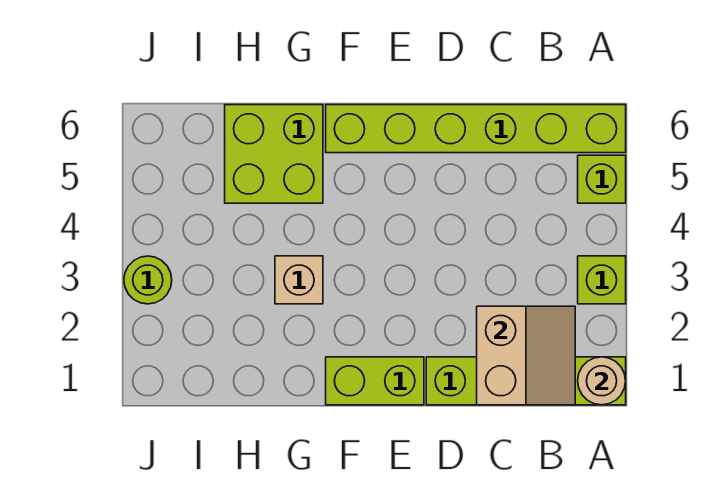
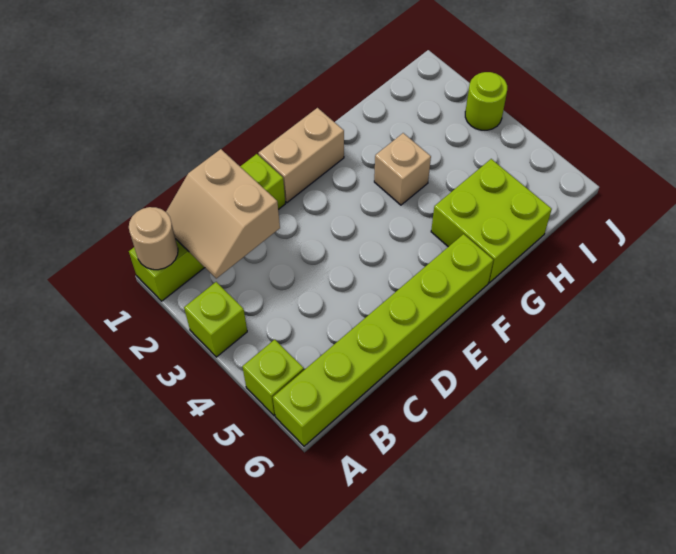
lime 1x2 brick [326,357,424,405] -> tan 1x2 brick [258,108,344,203]

